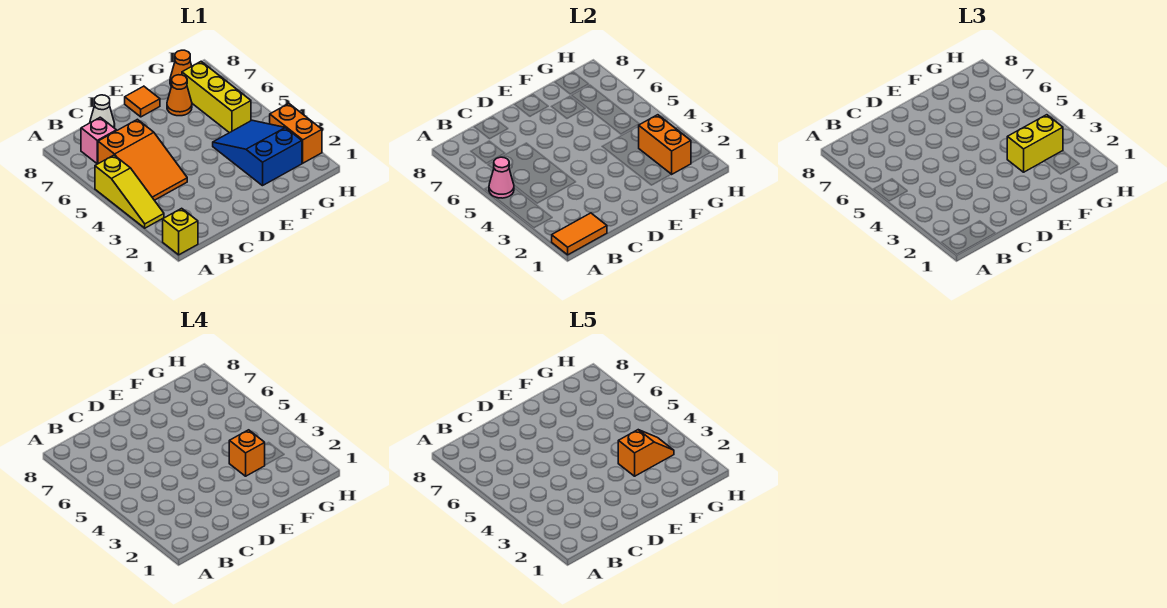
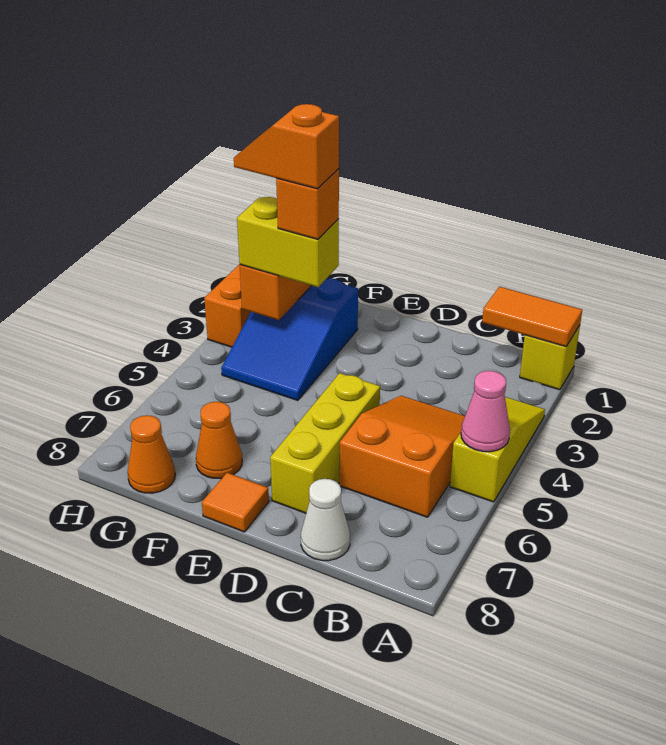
pink 1x1 brick [81,117,116,164] -> none
yellow 1x3 brick [182,62,251,133] -> yellow 1x3 brick moved to [270,373,380,513]

